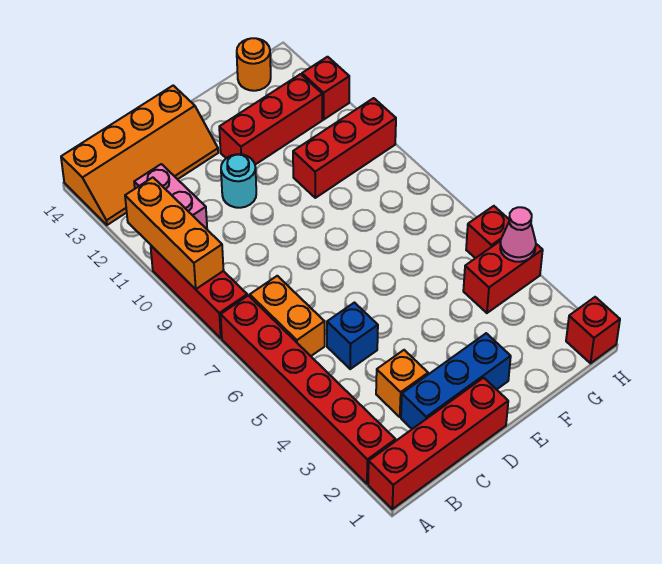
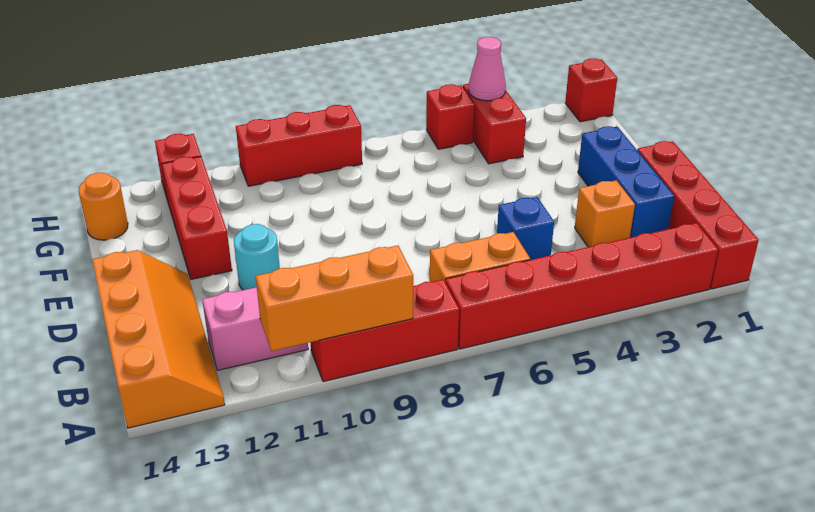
red 1x3 brick [293,98,396,198] -> red 1x3 brick turned to [236,105,362,186]

